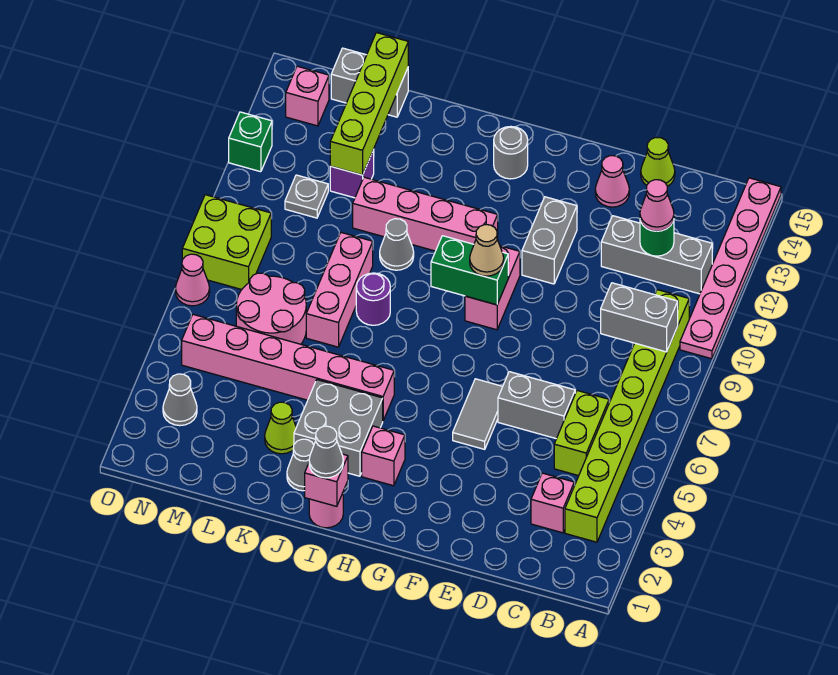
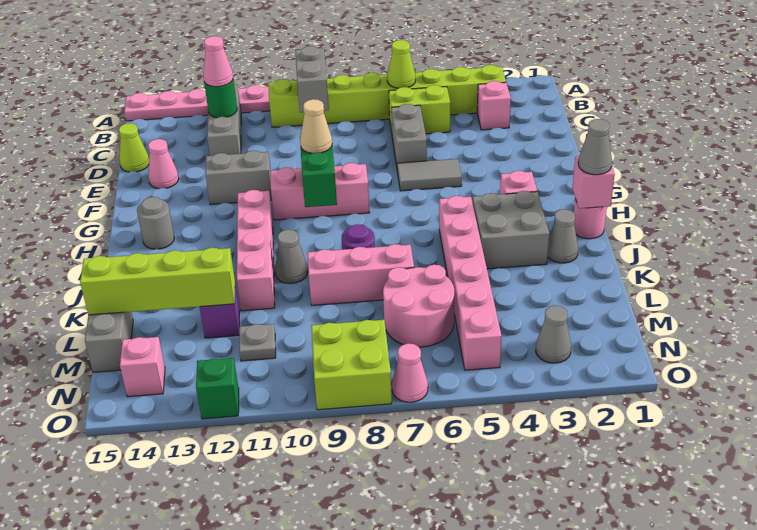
pink 1x2 brick [465,246,520,330] -> pink 1x3 brick [270,163,370,220]
lime 1x1 cone [265,402,296,454] -> lime 1x1 cone moved to [387,40,416,88]

